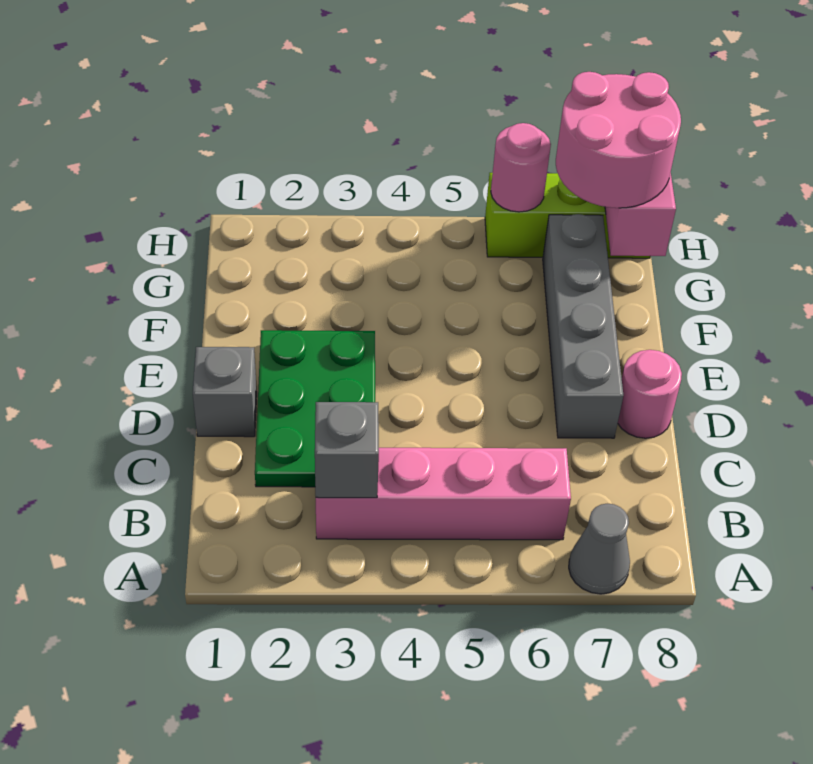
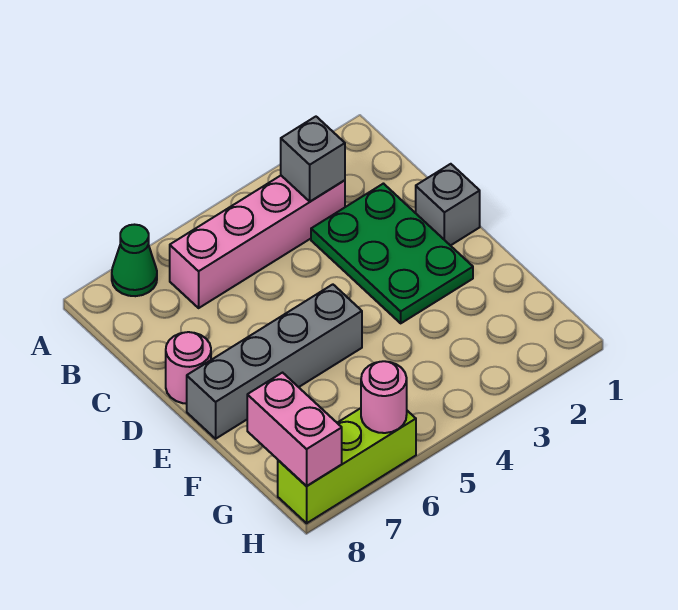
grey 1x1 cone [569,504,630,594] -> green 1x1 cone [112,225,157,296]
grey 1x4 brick [543,214,623,438] -> grey 1x4 brick turned to [187,284,362,439]
pink 2x2 round brick [556,72,681,208] -> none

